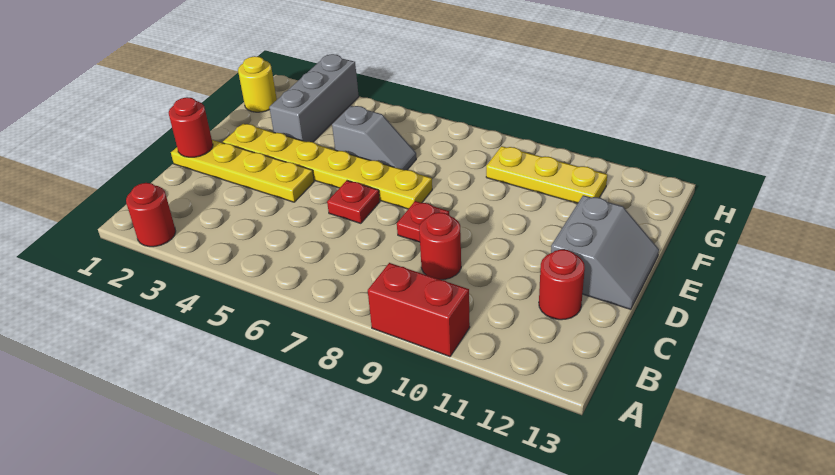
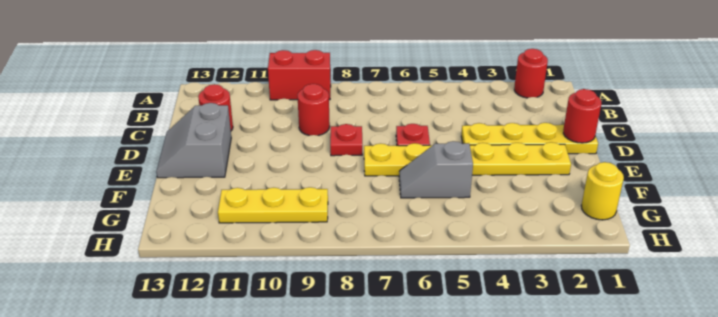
grey 1x3 brick [269,54,359,142] -> none

